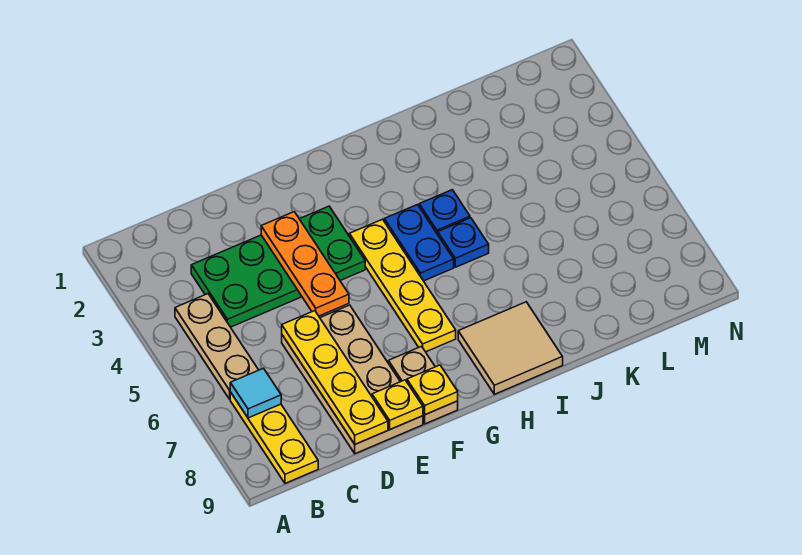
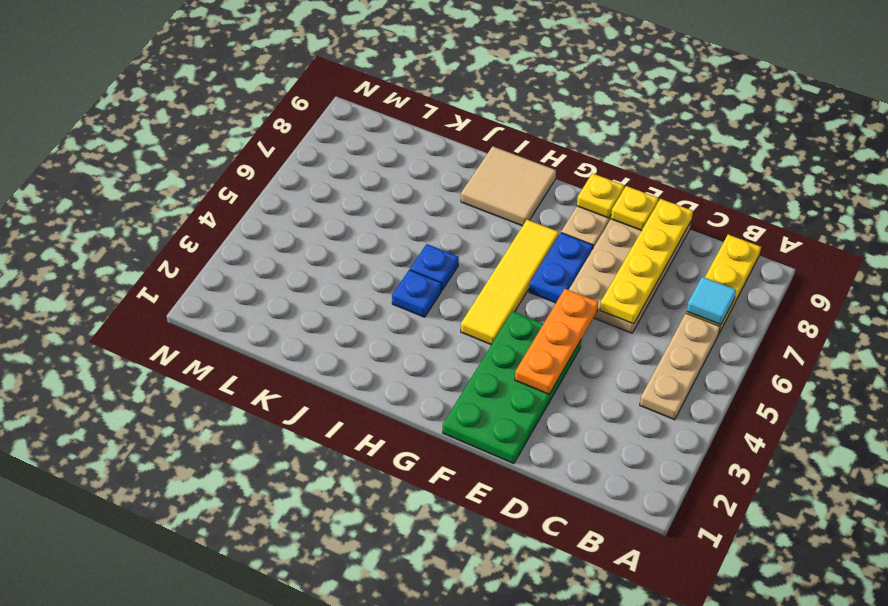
green 2x4 plate [191,206,365,327] -> green 2x4 plate turned to [443,311,581,464]
yellow 1x4 plate [349,219,456,352] -> yellow 1x4 tile [461,220,559,345]
blue 1x2 plate [384,205,454,281] -> blue 1x2 plate moved to [529,233,593,303]

